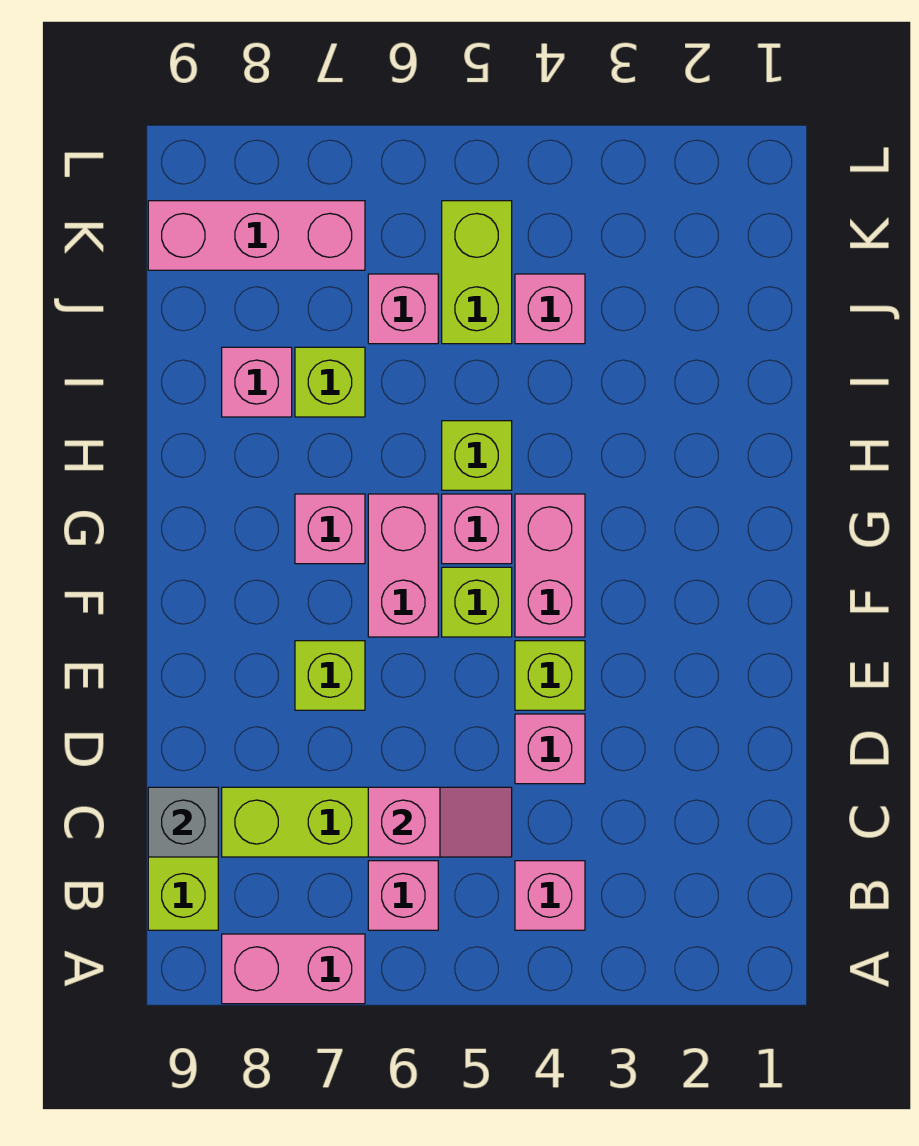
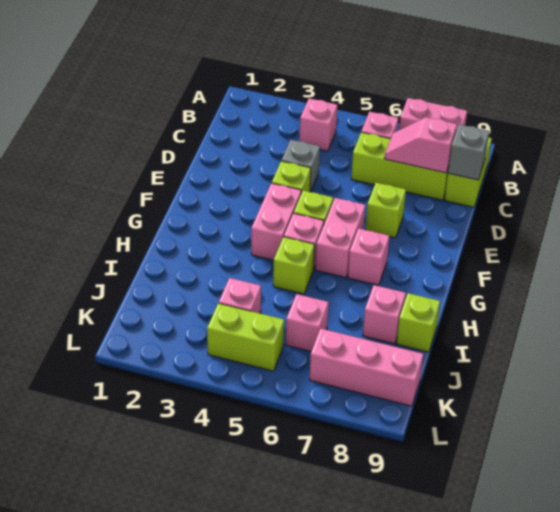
pink 1x2 slope [368,787,512,857] -> pink 1x2 slope moved to [384,117,457,173]
pink 1x1 brick [515,714,585,784] -> grey 1x1 brick [281,140,320,192]
lime 1x1 brick [295,347,365,417] -> lime 1x1 brick moved to [397,293,440,352]
lime 1x2 brick [442,201,512,344] -> lime 1x2 brick turned to [207,303,284,371]

